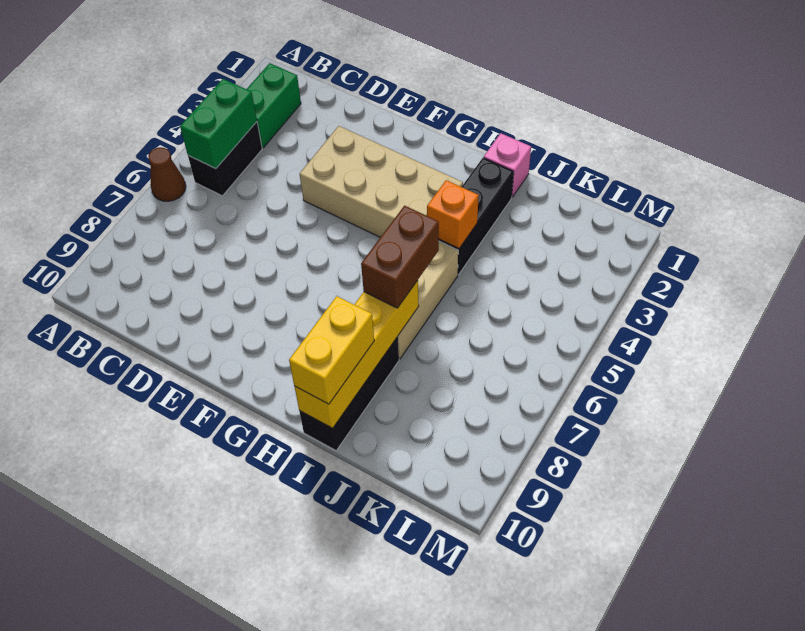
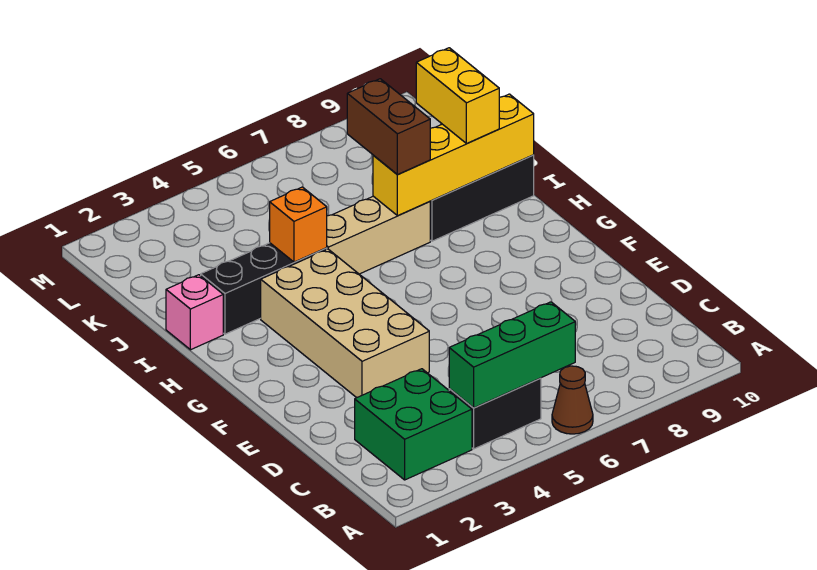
green 1x2 brick [247,63,301,148] -> green 2x2 brick [355,369,472,480]
green 1x2 brick [180,79,257,169] -> green 1x3 brick [449,302,575,408]
brown 1x2 brick [361,206,439,308] -> brown 1x2 brick turned to [347,79,430,175]
yellow 1x2 brick [289,296,374,404] -> yellow 1x2 brick turned to [416,48,499,144]

